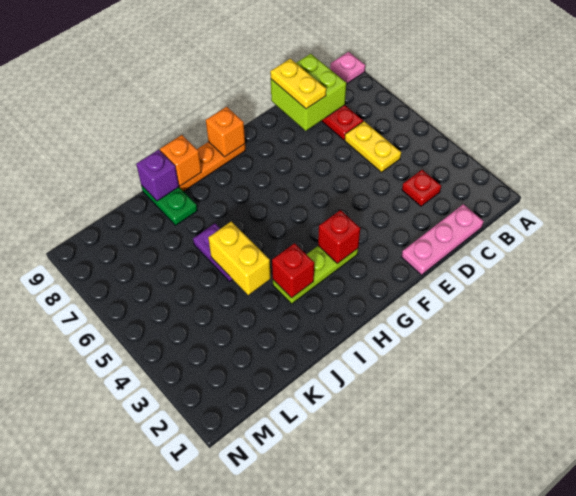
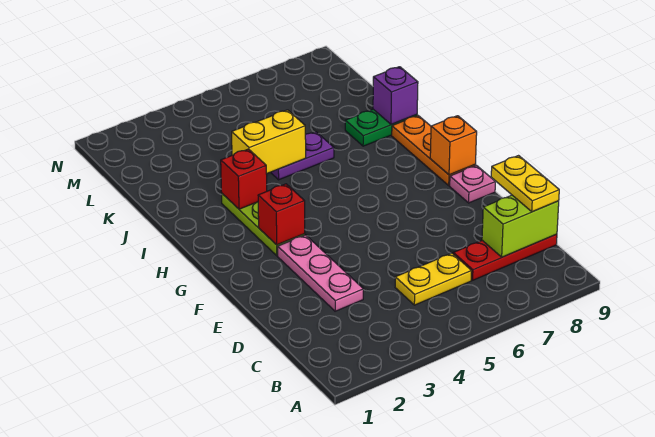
pink 1x1 plate [330,52,365,84] -> pink 1x1 plate moved to [450,165,495,203]
pink 1x3 plate [402,204,484,275] -> pink 1x3 plate moved to [278,235,363,311]
red 1x1 plate [402,170,441,206] -> none
lime 2x2 brick [271,54,346,131] -> lime 1x2 brick [482,195,559,257]
yellow 1x2 plate [270,59,326,109] -> yellow 1x2 plate turned to [491,156,559,212]
orange 1x1 brick [160,135,201,186] -> none

